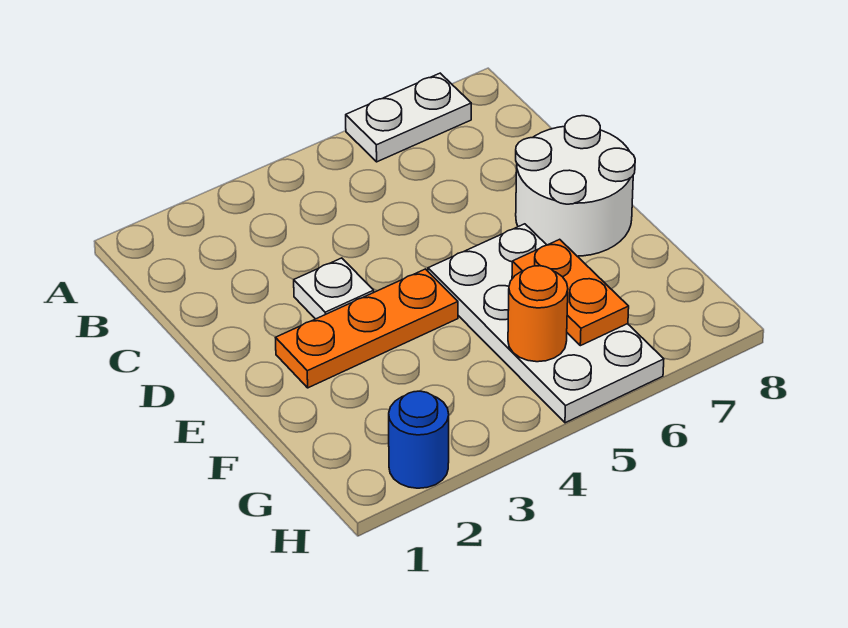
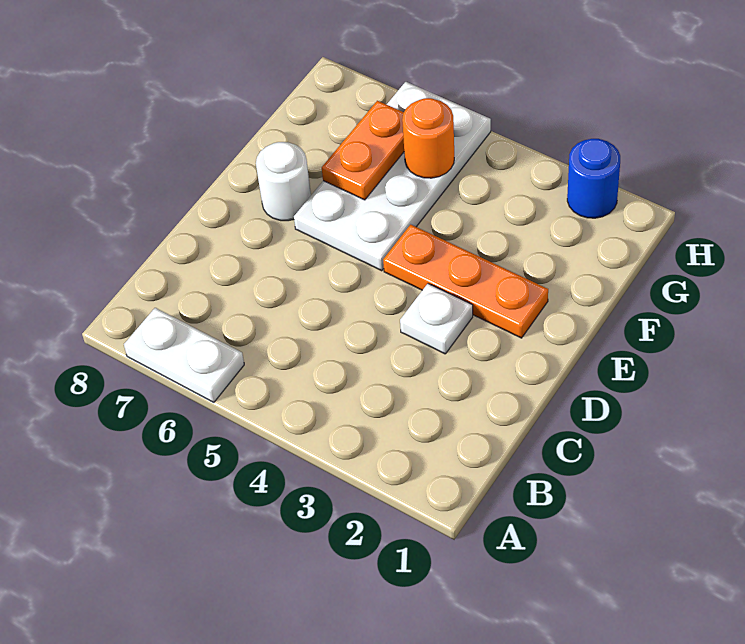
white 2x2 round brick [516,116,635,256] -> white 1x1 round brick [256,142,311,221]

